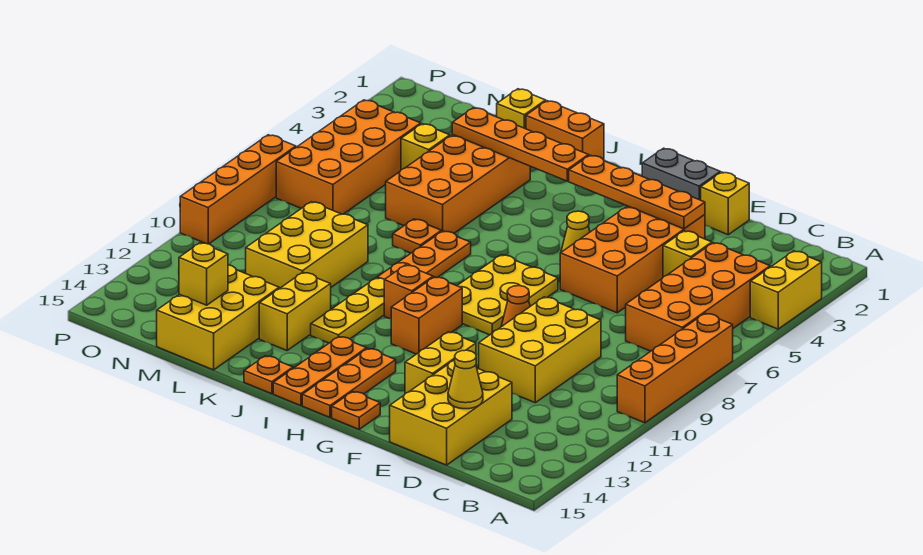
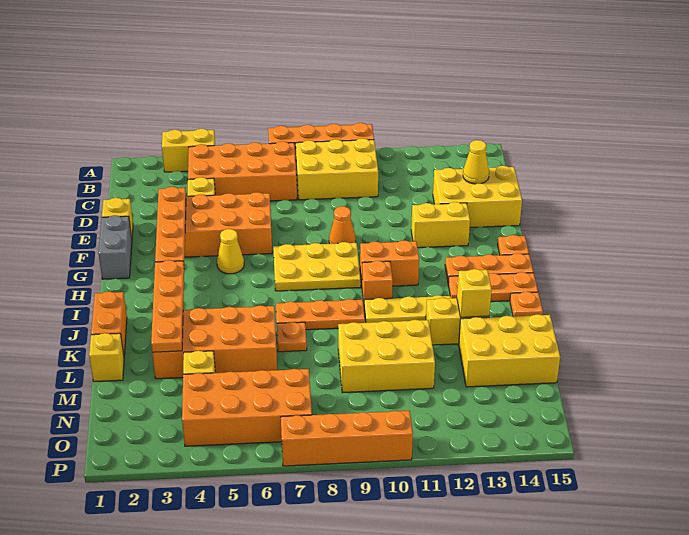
yellow 2x3 brick [479,297,601,403] -> yellow 2x3 brick moved to [296,138,378,200]
yellow 1x1 brick [179,243,228,305] -> yellow 1x1 brick moved to [457,269,492,317]

